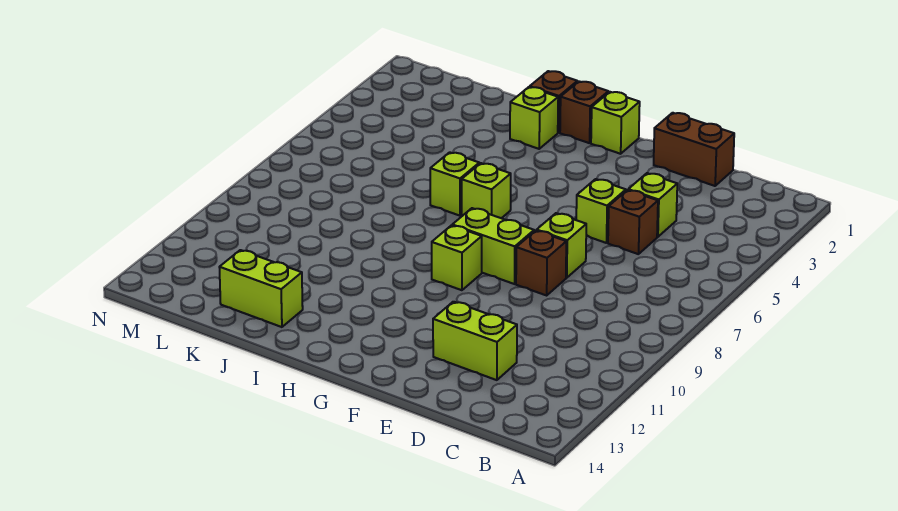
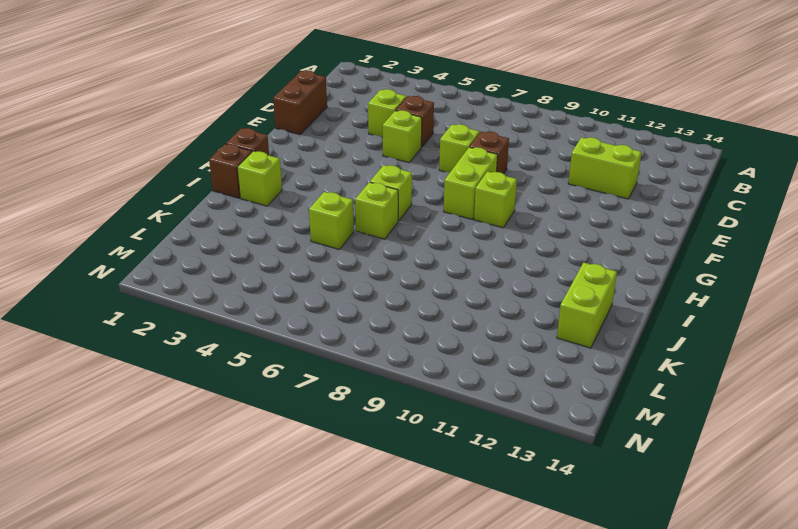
lime 1x2 brick [433,302,517,380] -> lime 1x2 brick turned to [568,137,641,199]
lime 1x1 brick [591,92,640,154] -> lime 1x1 brick moved to [309,192,354,249]

